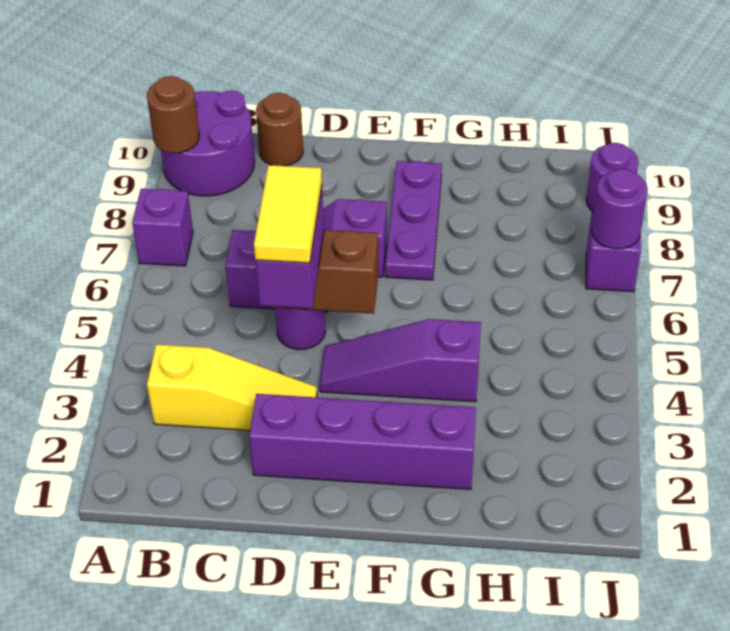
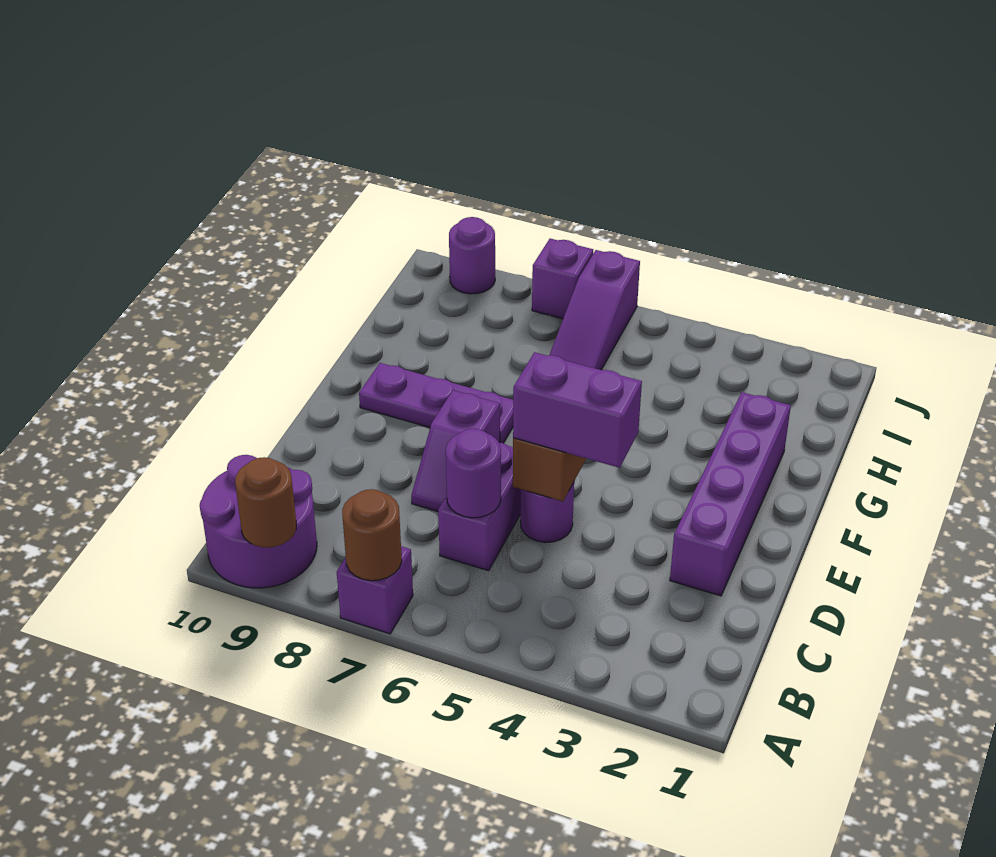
yellow 1x3 slope [147,344,317,430] -> none
brown 1x1 round brick [256,93,303,166] -> brown 1x1 round brick moved to [342,489,402,581]
yellow 1x2 tile [254,165,322,263] -> none
purple 1x3 slope [320,319,481,402] -> purple 1x3 slope moved to [550,250,640,370]
purple 1x1 round brick [591,169,648,249] -> purple 1x1 round brick moved to [446,429,501,518]

